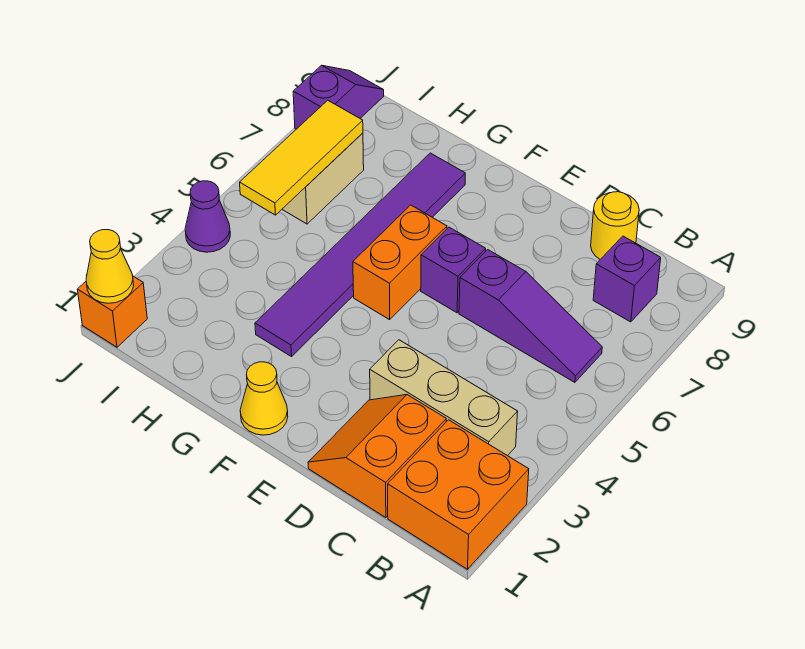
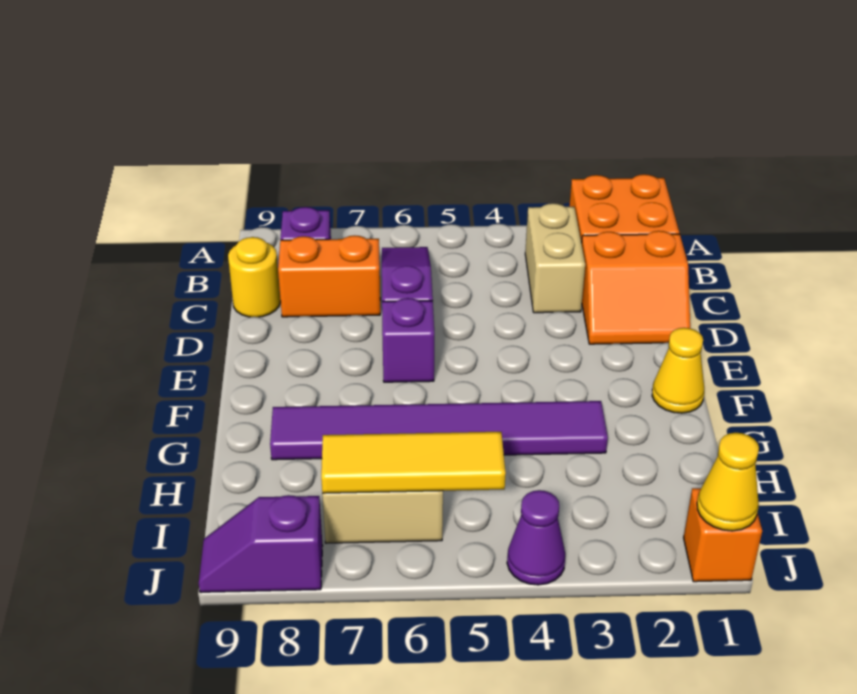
tan 1x3 brick [370,340,518,456] -> tan 1x2 brick [525,203,585,313]
orange 1x2 brick [353,205,447,320] -> orange 1x2 brick moved to [278,235,380,317]

